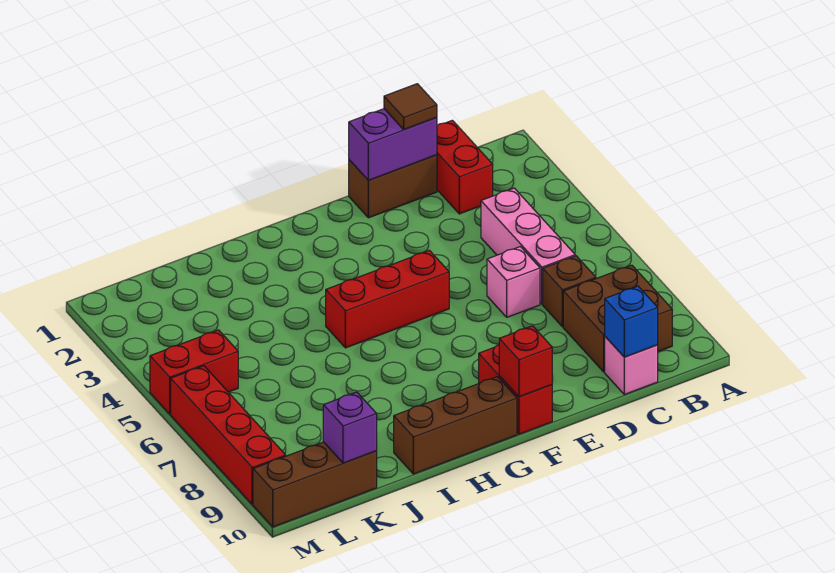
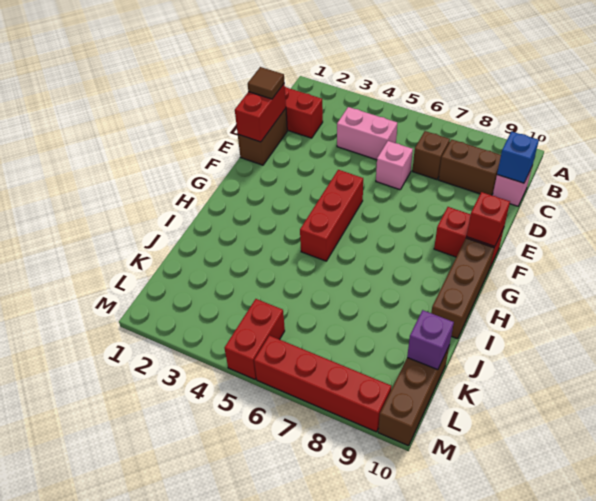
brown 2x2 brick [563,265,672,372] -> brown 1x2 brick [439,139,501,195]
pink 1x3 brick [481,188,575,304] -> pink 1x2 brick [337,107,397,160]
purple 1x2 brick [349,109,437,180] -> red 1x2 brick [235,83,286,142]

